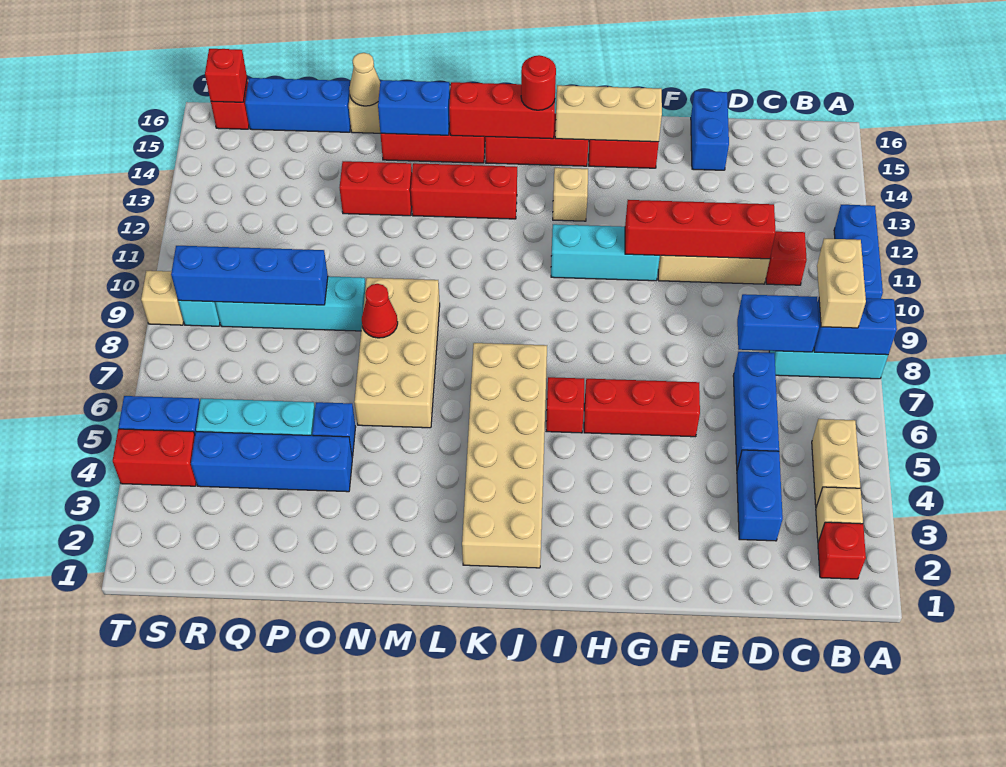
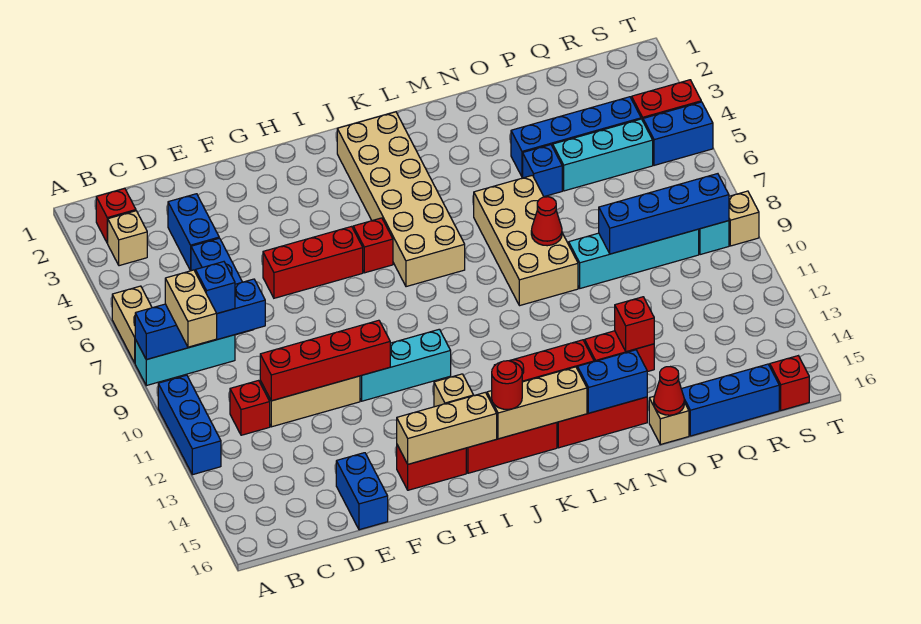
tan 1x2 brick [812,419,860,507] -> tan 1x2 brick moved to [112,286,152,363]
none -> blue 1x1 brick [196,262,235,313]
red 1x3 brick [449,82,555,139] -> tan 1x3 brick [487,367,587,439]
tan 1x1 cone [349,53,380,106] -> red 1x1 cone [654,367,684,415]
red 1x1 brick [205,49,247,102] -> red 1x1 brick moved to [615,297,654,352]

